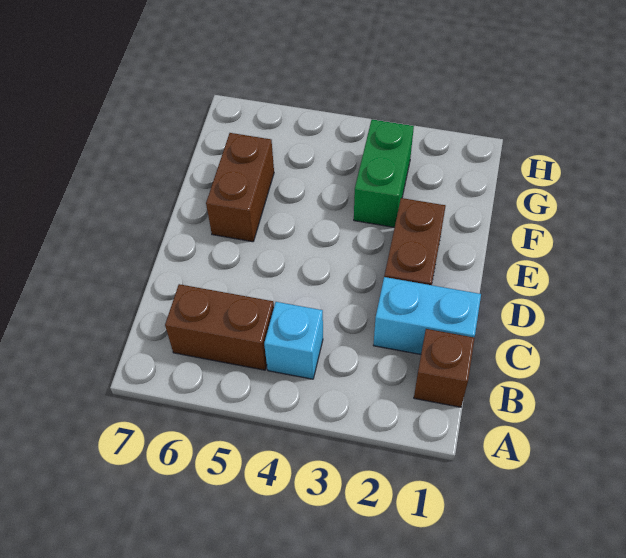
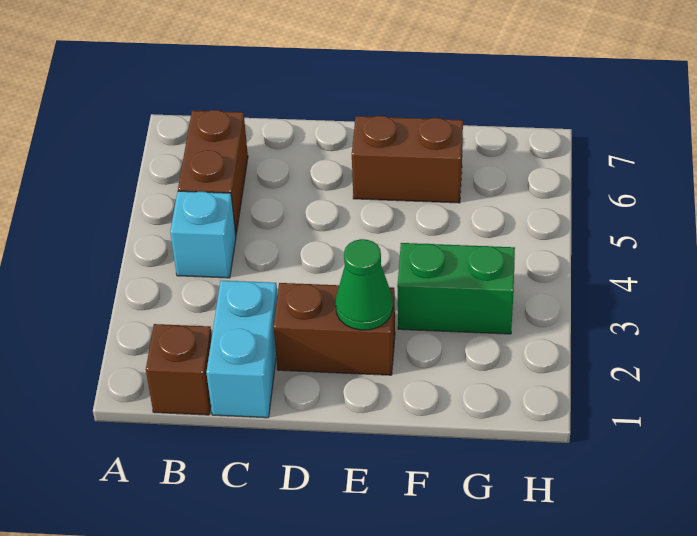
none -> green 1x1 cone [335,239,393,330]

